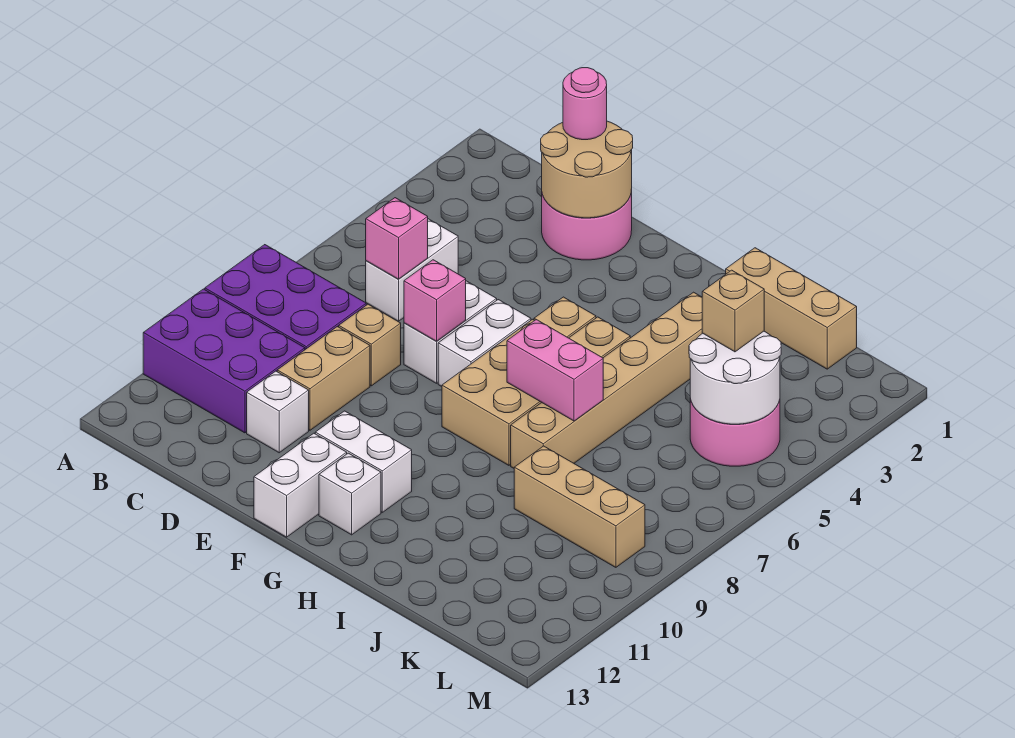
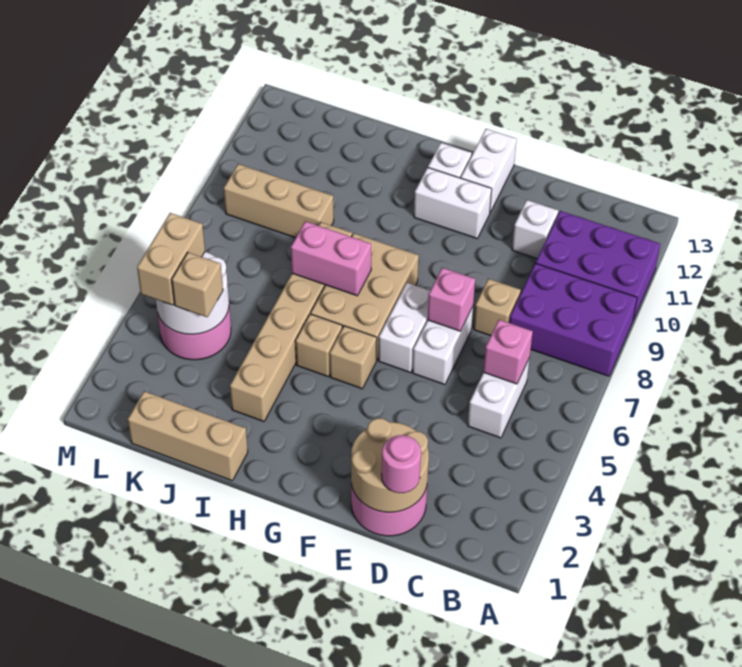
tan 1x2 brick [277,327,370,430] -> tan 1x2 brick moved to [137,213,205,305]

